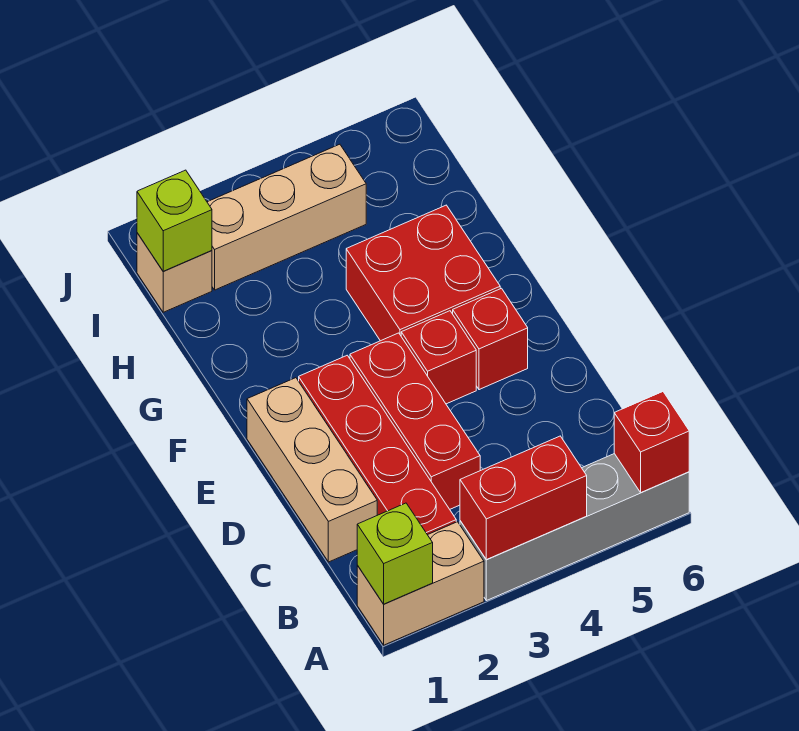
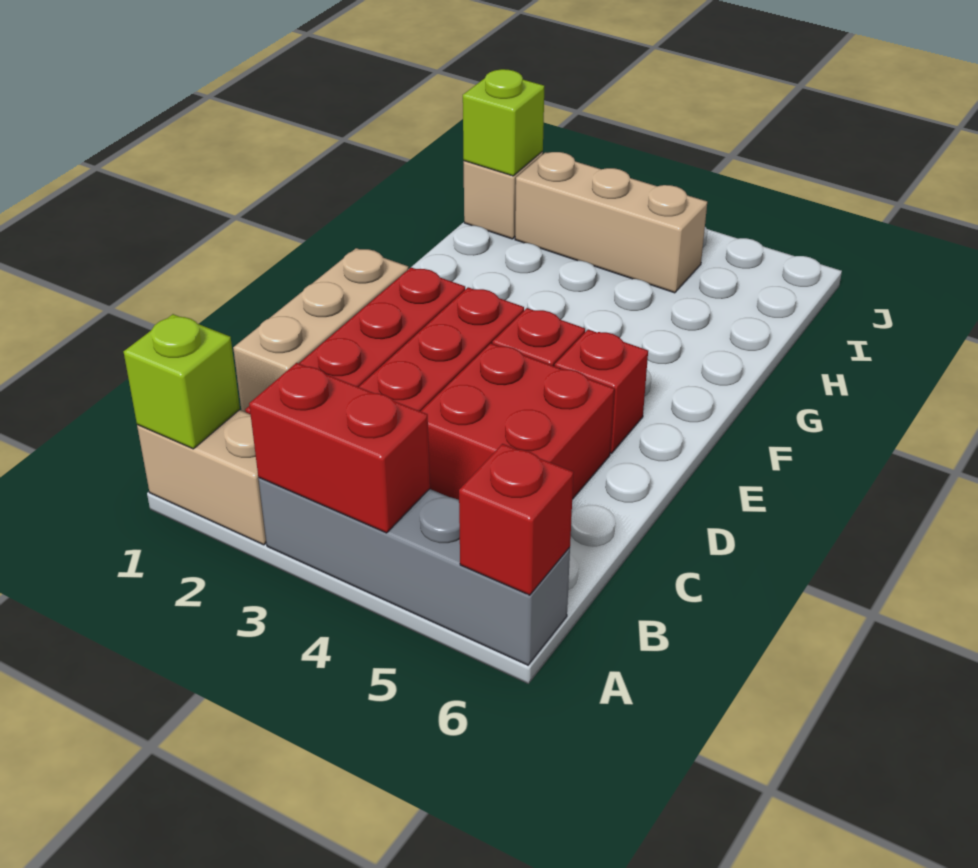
red 2x2 brick [346,205,500,341] -> red 2x2 brick moved to [421,343,614,500]

